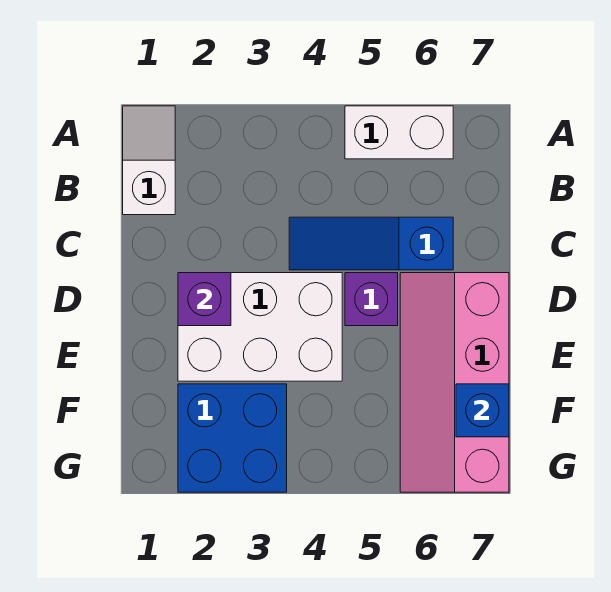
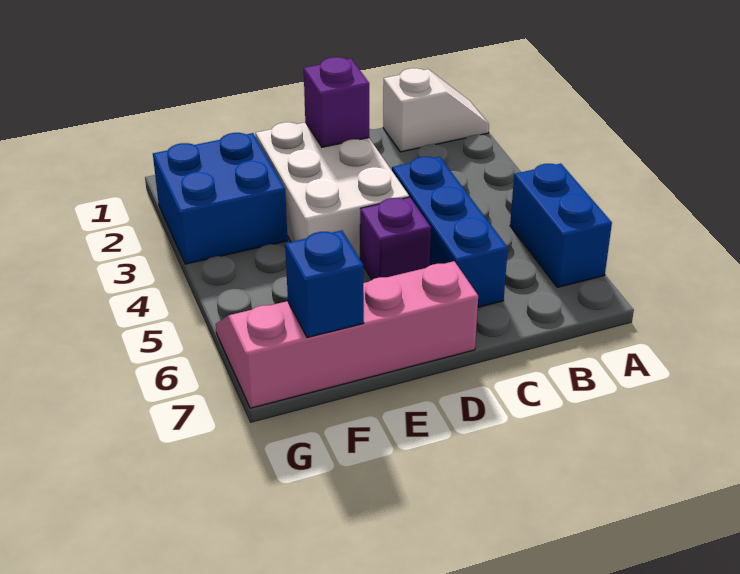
white 1x2 brick [345,106,453,159] -> blue 1x2 brick [510,163,612,287]
blue 1x3 slope [289,217,453,270] -> blue 1x3 brick [392,157,508,307]

